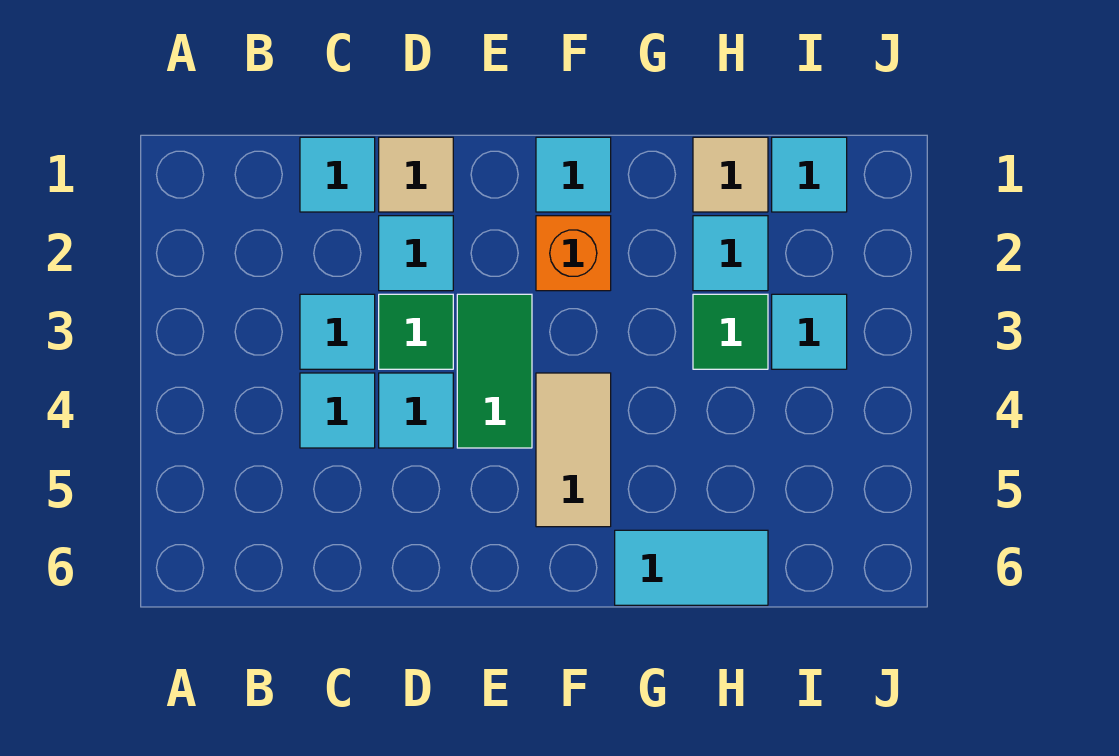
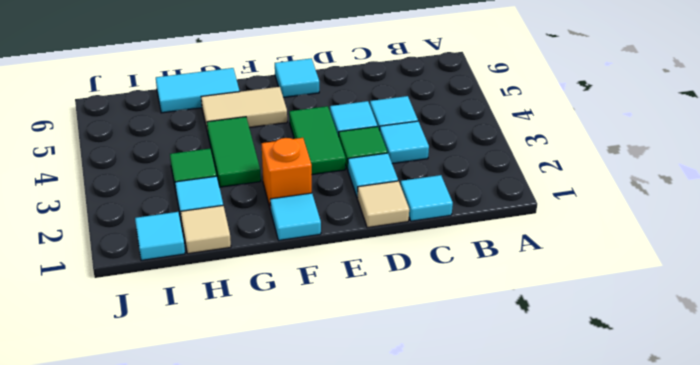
tan 1x2 tile [536,373,611,527] -> tan 1x2 tile turned to [201,87,287,133]
none -> green 1x2 tile [207,117,261,187]
cyan 1x1 tile [772,294,847,369] -> cyan 1x1 tile moved to [275,59,319,98]

